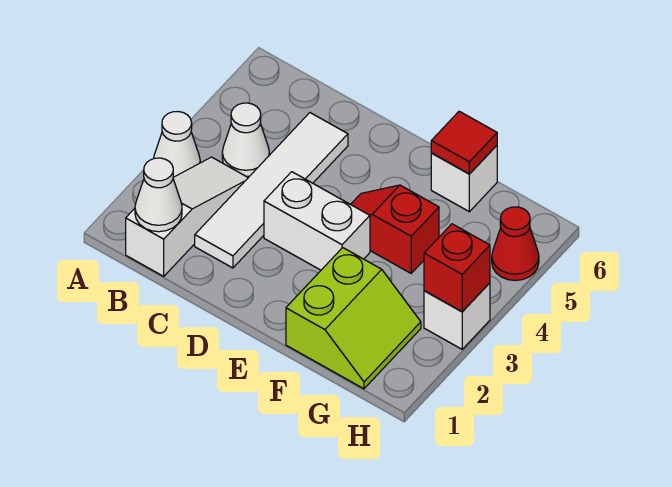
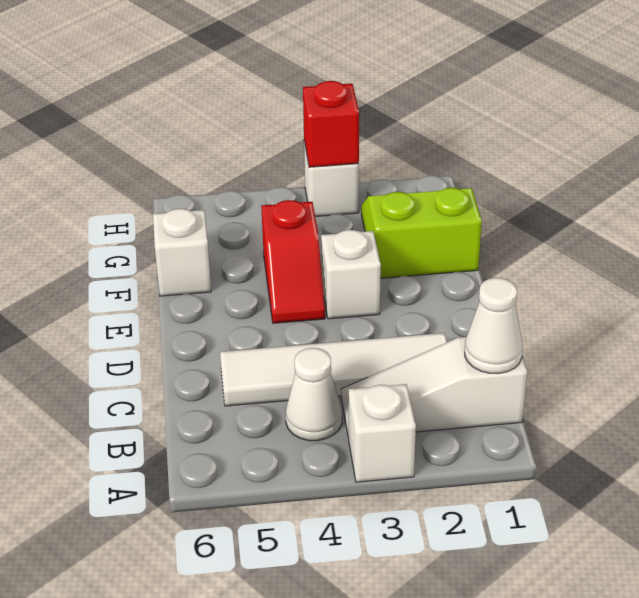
white 1x1 cone [154,112,200,177] -> white 1x1 brick [349,384,416,482]
white 1x2 brick [264,172,370,270] -> white 1x1 brick [321,230,381,319]
red 1x1 tile [431,111,497,174] -> none
red 1x1 cone [492,207,539,281] -> none

